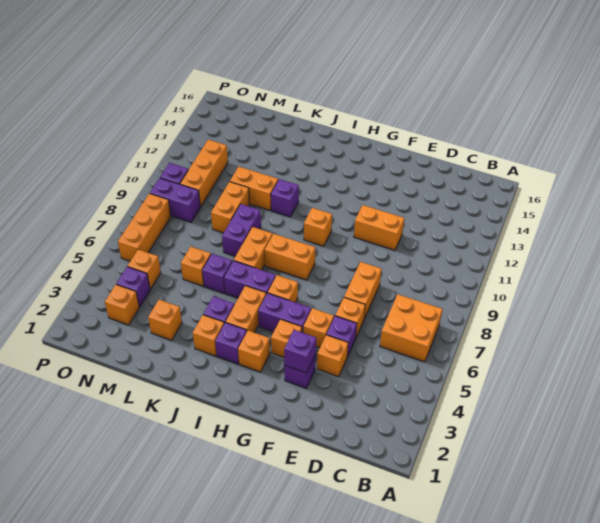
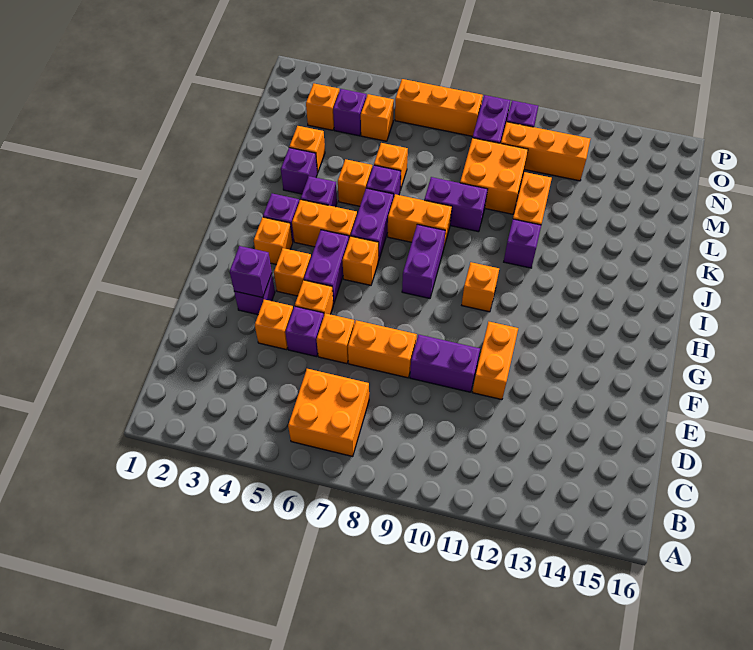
none -> purple 1x2 brick [410,335,480,392]
orange 1x2 brick [265,234,315,280] -> purple 1x2 brick [402,224,445,298]
orange 1x1 brick [193,315,224,356] -> orange 1x1 brick moved to [338,159,372,206]
none -> purple 1x1 brick [281,148,317,194]
orange 1x2 brick [211,182,250,233] -> orange 2x2 brick [460,138,528,214]

